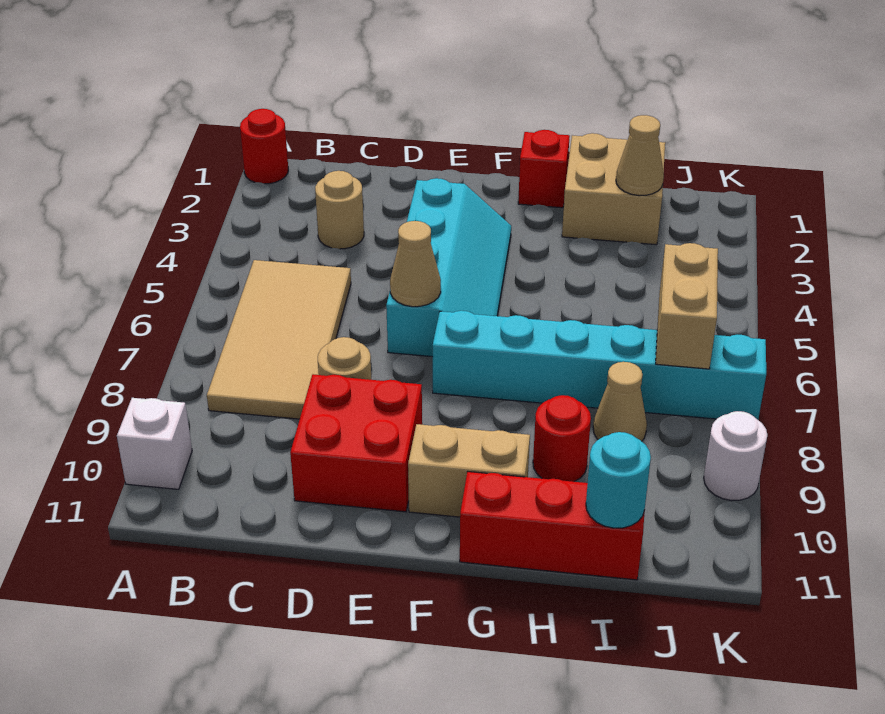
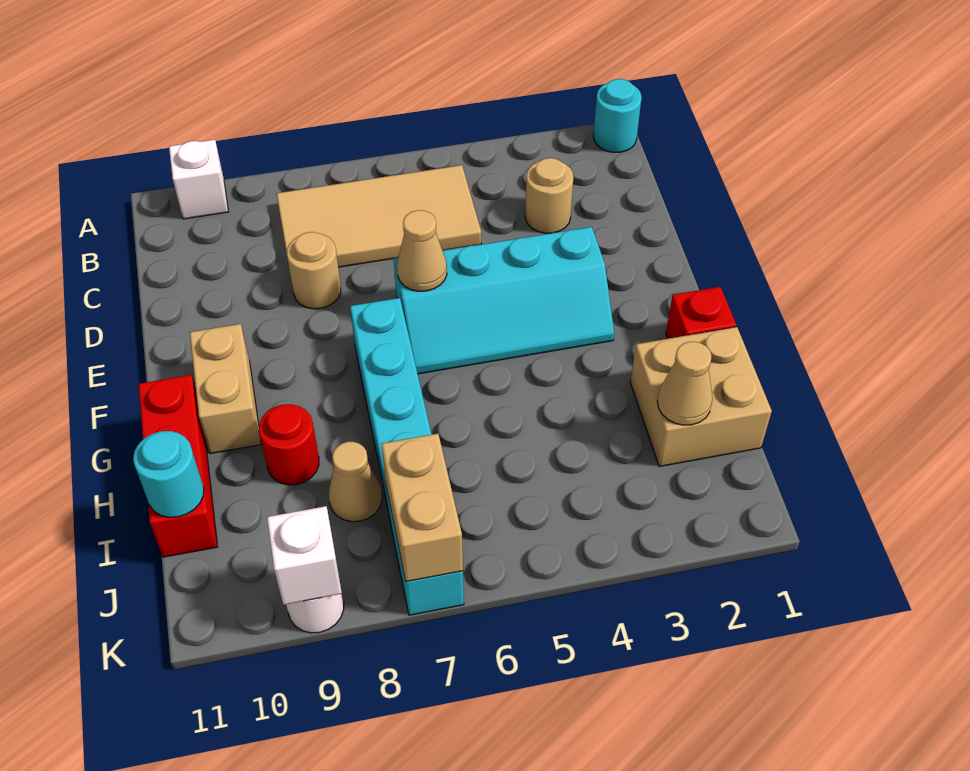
red 1x1 round brick [240,109,288,184] -> cyan 1x1 round brick [593,79,642,152]
red 2x2 brick [290,374,422,512] -> none
tan 1x2 brick [656,243,718,369] -> tan 1x2 brick turned to [382,434,463,581]
none -> white 1x1 brick [267,506,342,605]

